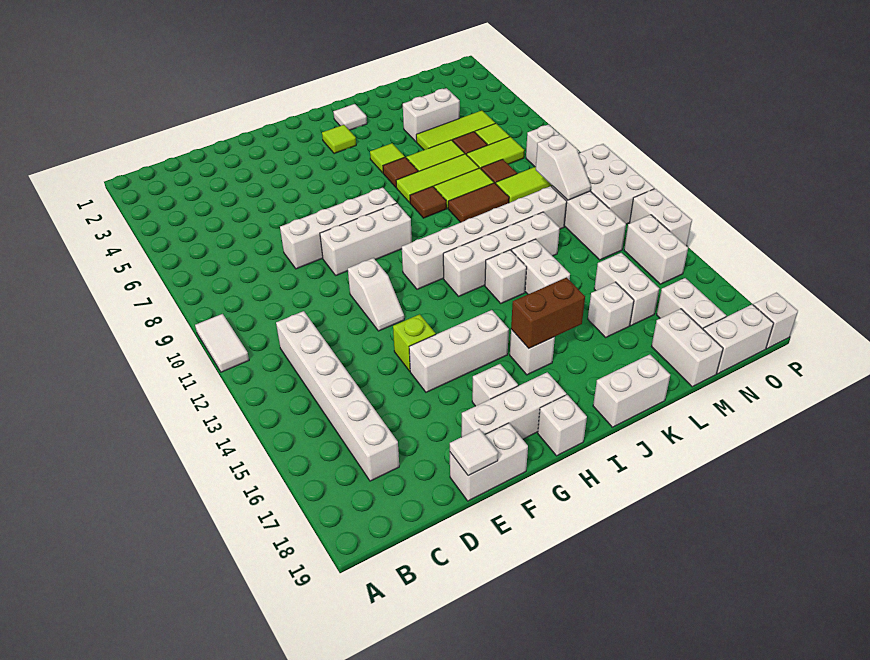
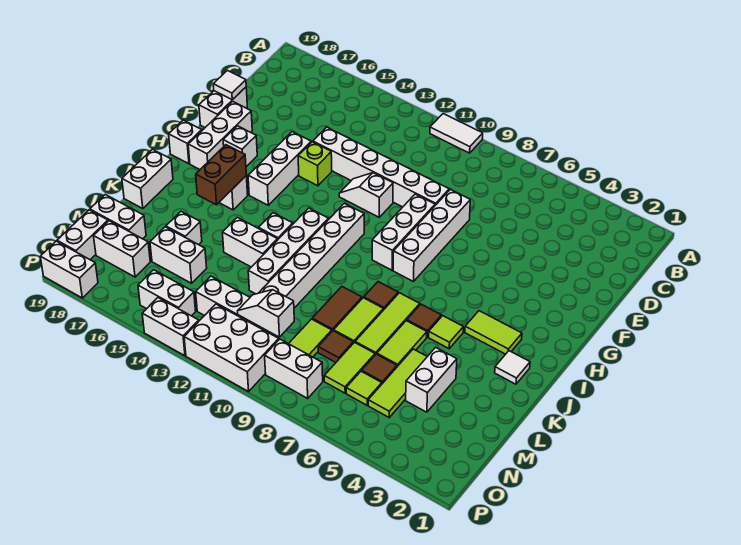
white 1x6 brick [276,311,399,481] -> white 1x6 brick moved to [313,127,449,207]
lime 1x1 tile [322,125,356,154] -> lime 1x2 tile [465,311,522,354]
white 1x1 brick [753,293,798,349] -> white 1x2 brick [40,241,98,298]

